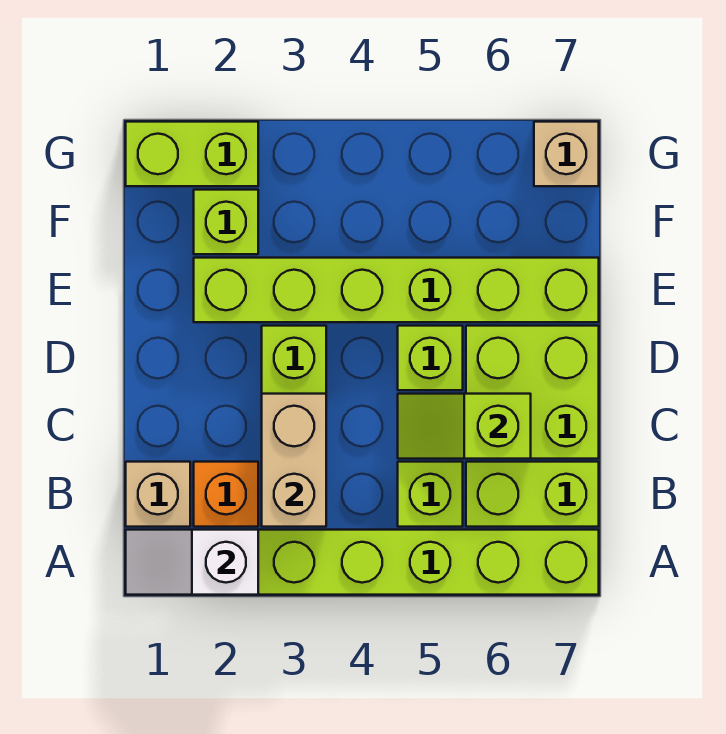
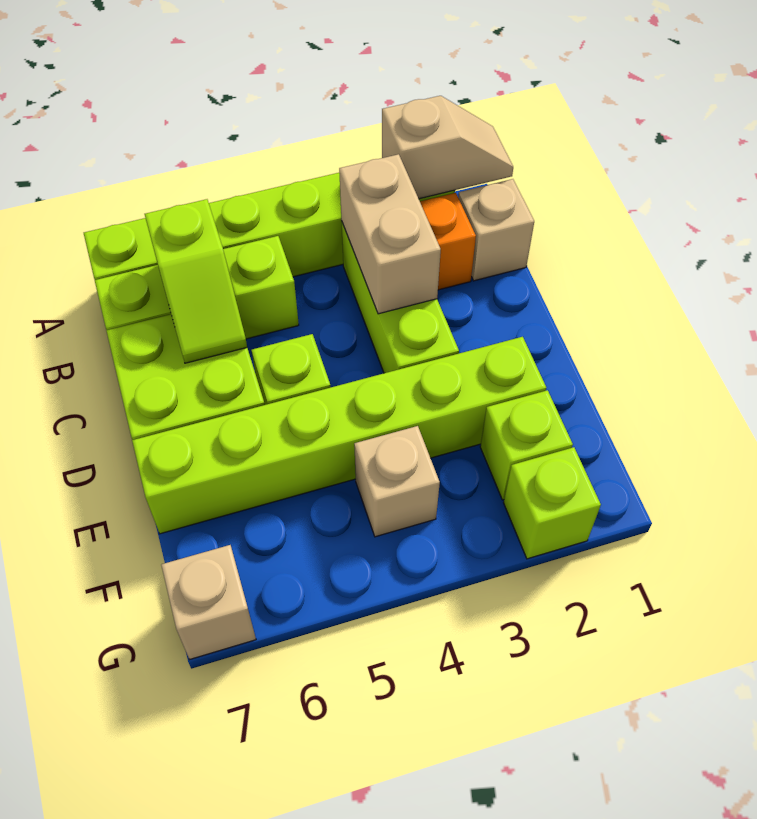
white 1x2 slope [126,530,258,595] -> tan 1x2 slope [382,96,513,199]
lime 1x2 slope [398,394,531,459] -> lime 1x2 slope turned to [145,199,247,363]
none -> tan 1x1 brick [354,426,440,537]
lime 1x2 brick [126,122,258,186] -> lime 1x1 brick [504,447,601,559]

